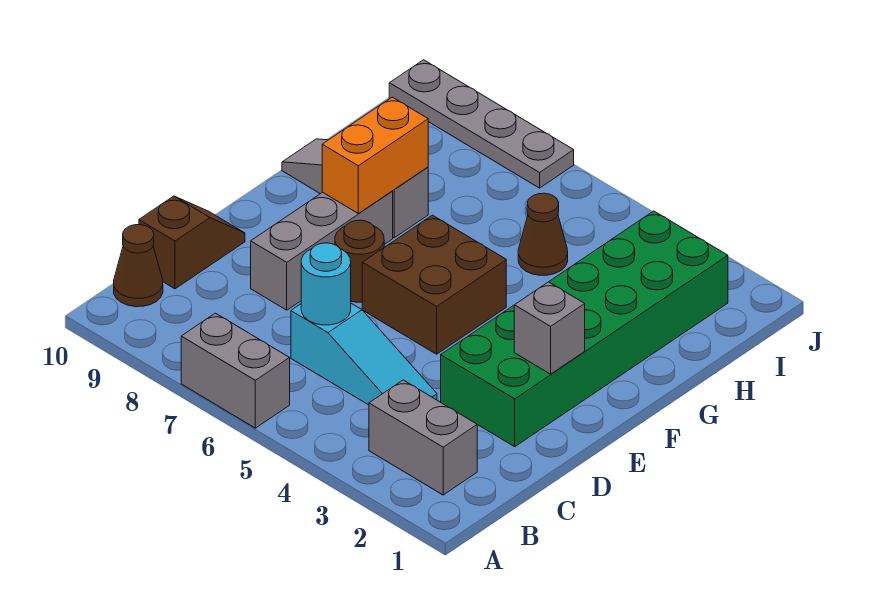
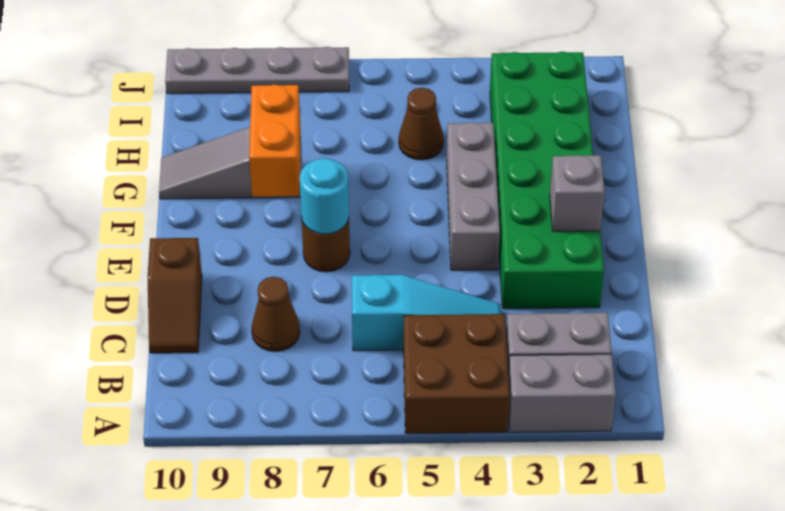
grey 1x2 brick [181,313,290,428] -> grey 1x2 brick moved to [508,354,616,432]
brown 1x1 cone [114,225,163,307] -> brown 1x1 cone moved to [252,277,300,352]
cyan 1x1 round brick [301,243,351,325] -> cyan 1x1 round brick moved to [300,158,349,234]
brown 1x2 slope [139,196,245,289] -> brown 1x2 slope turned to [148,238,202,353]
grey 1x3 brick [251,191,393,310] -> grey 1x3 brick moved to [446,122,500,270]
brown 2x2 brick [362,215,506,354] -> brown 2x2 brick moved to [403,314,509,434]

